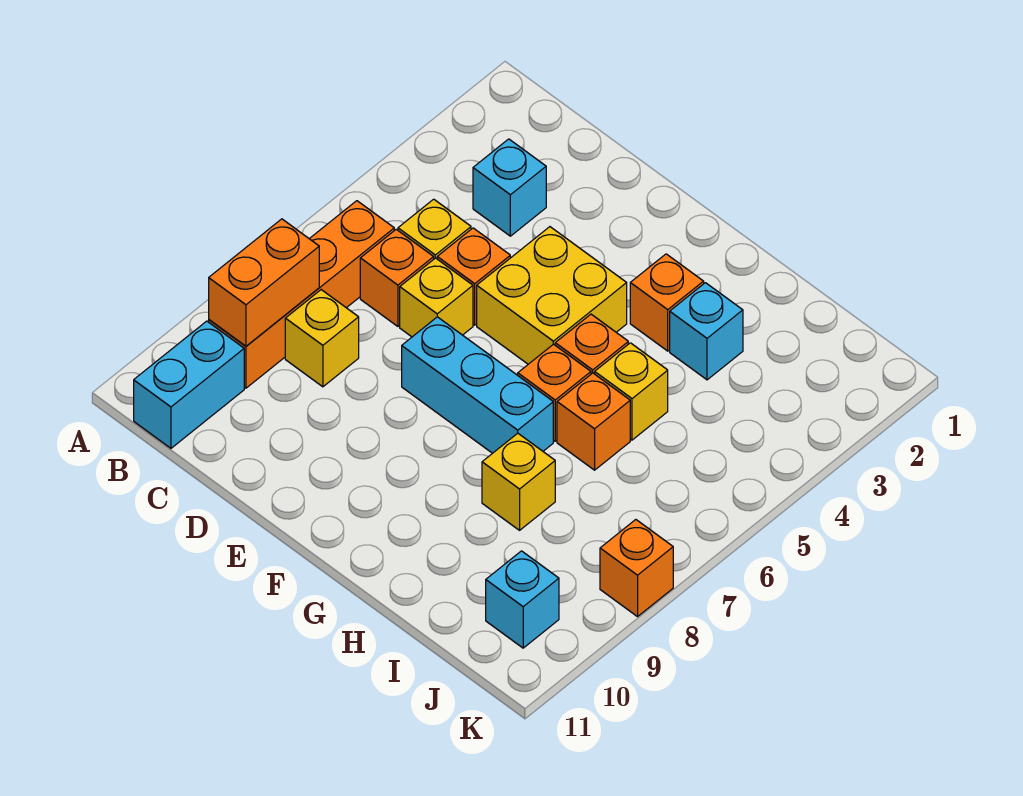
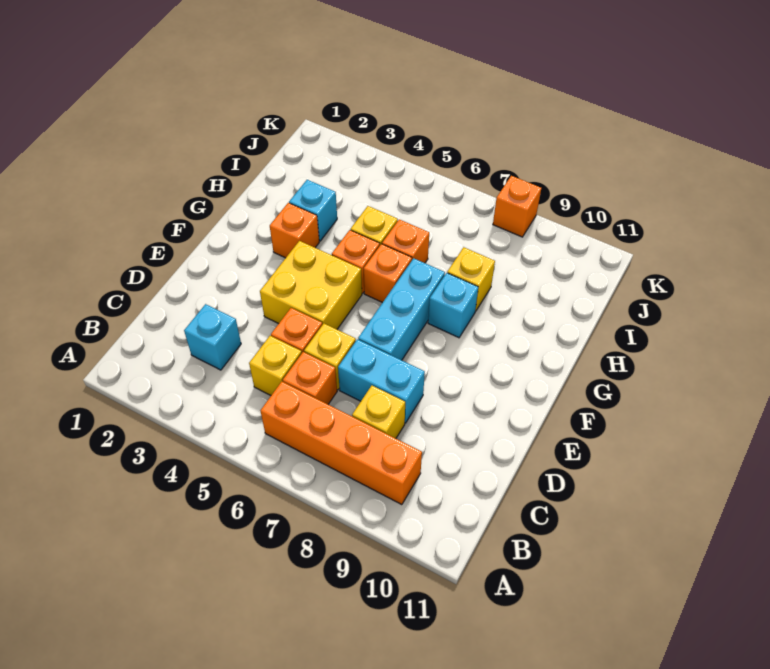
orange 1x2 brick [209,219,319,346] -> none
cyan 1x2 brick [134,321,244,448] -> cyan 1x2 brick moved to [338,339,425,423]
cyan 1x1 brick [486,551,559,648] -> cyan 1x1 brick moved to [428,273,478,338]

